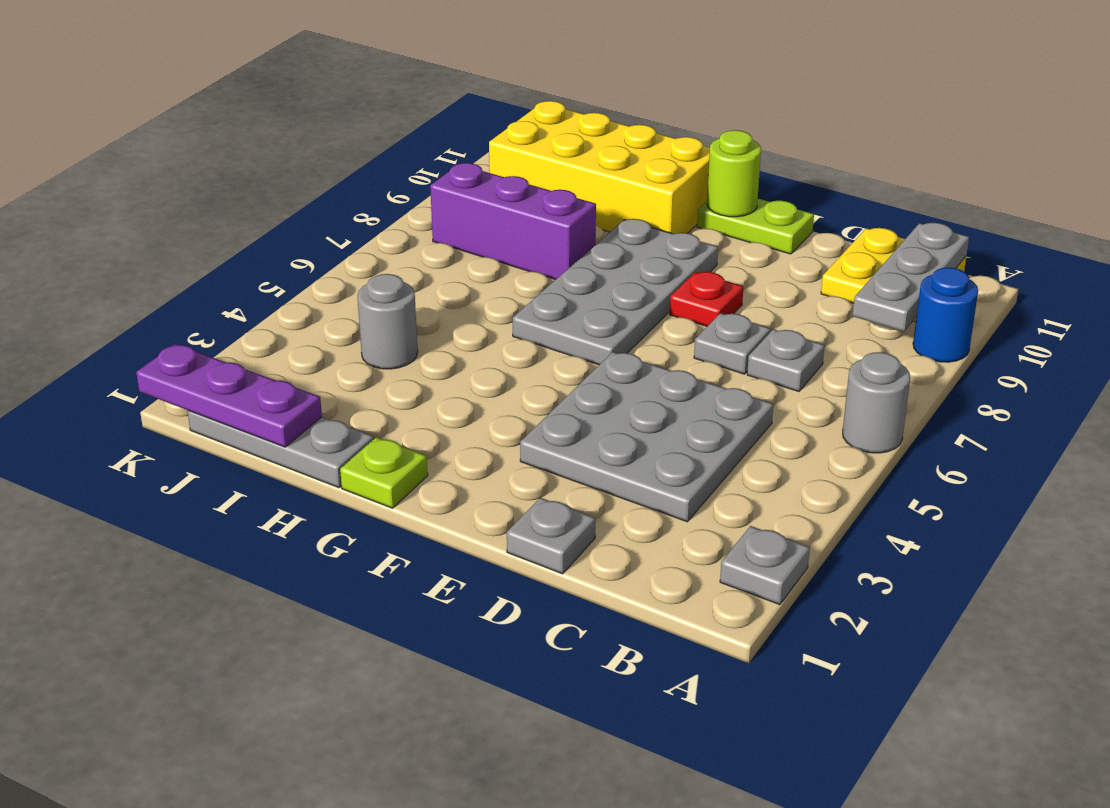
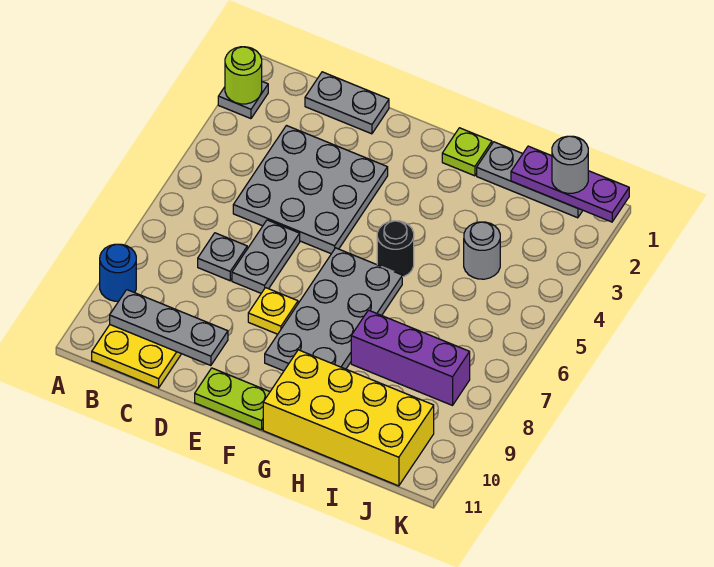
grey 1x1 round brick [843,352,910,453] -> grey 1x1 round brick moved to [552,136,588,193]
grey 1x3 plate [852,223,969,331] -> grey 1x3 plate turned to [110,290,228,366]
grey 1x1 plate [507,498,596,574] -> grey 1x2 plate [305,72,389,134]
grey 1x1 plate [694,313,771,374] -> grey 1x2 plate [232,220,300,293]
red 1x1 plate [670,272,743,326] -> yellow 1x1 plate [248,288,298,334]
lime 1x1 round brick [707,130,761,217] -> lime 1x1 round brick moved to [225,47,262,104]
none -> black 1x1 round brick [377,221,414,277]

